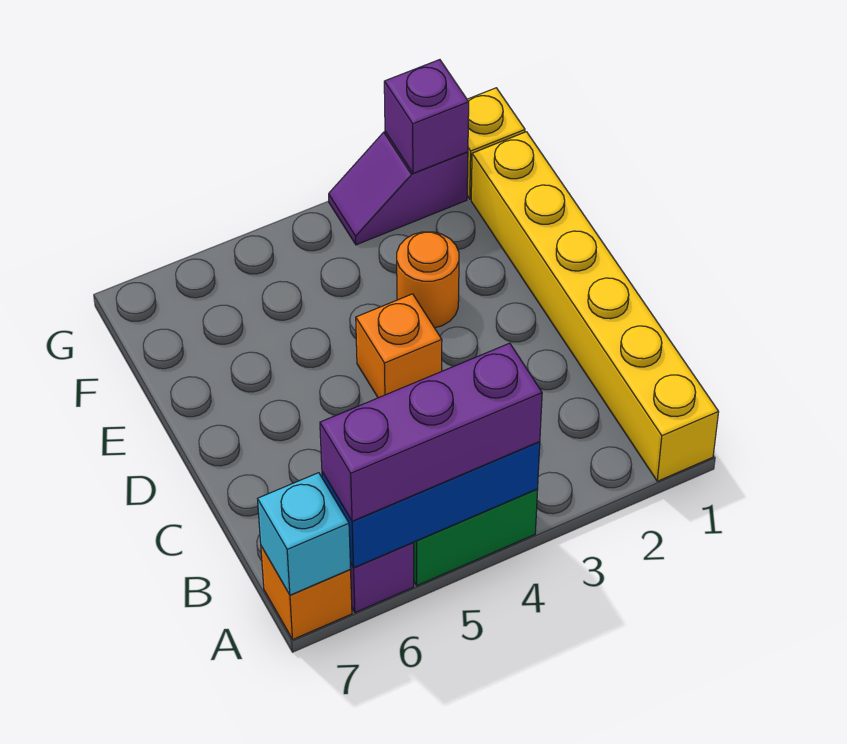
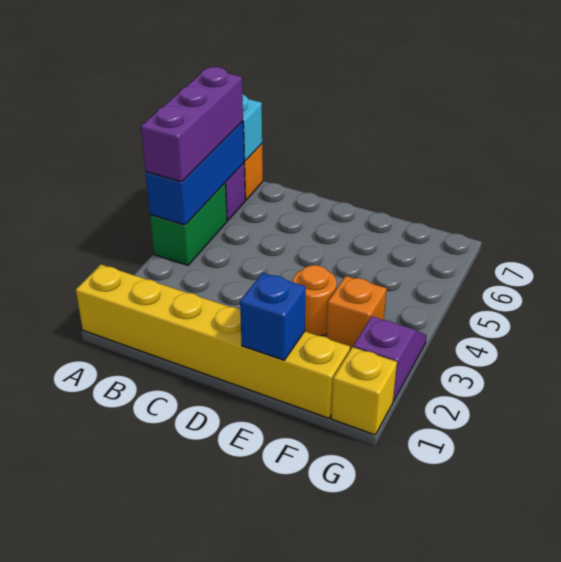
orange 1x1 brick [356,294,442,398] -> orange 1x1 brick moved to [326,276,387,350]
none -> blue 1x1 brick [240,273,306,360]
purple 1x1 brick [384,60,469,173] -> none

